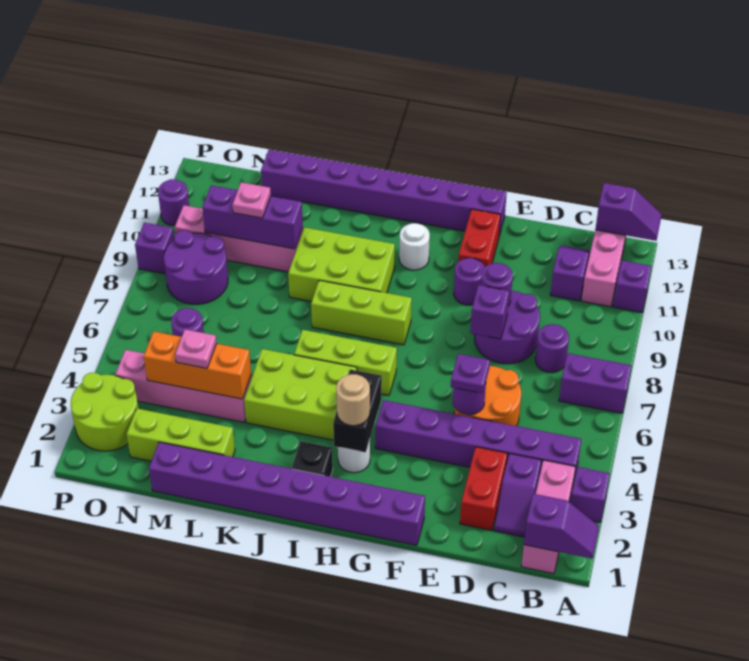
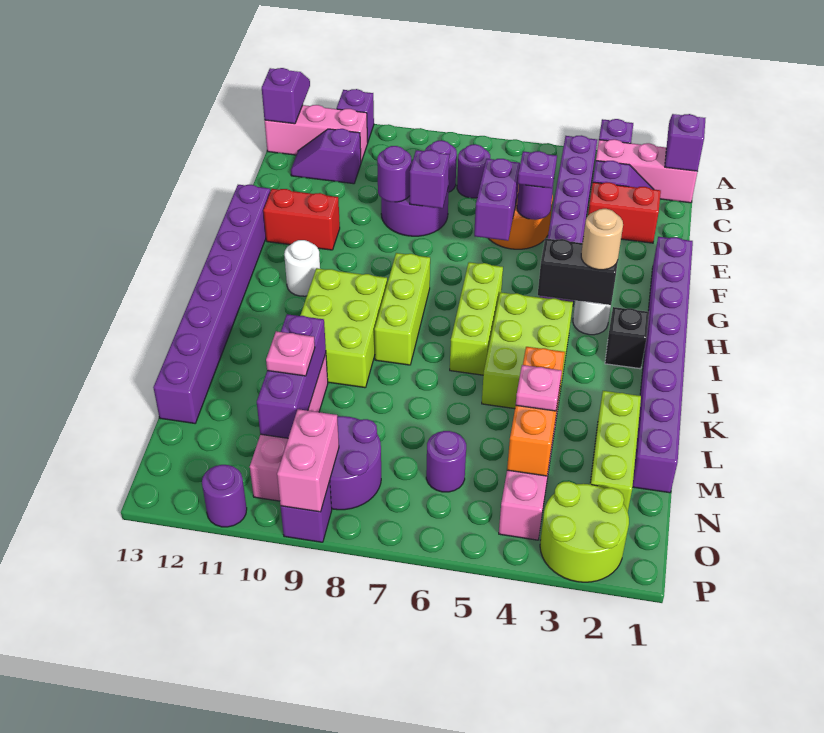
purple 1x2 brick [559,353,631,413] -> purple 1x2 brick moved to [474,159,520,241]
purple 1x1 round brick [454,258,485,305] -> purple 1x1 round brick moved to [457,144,490,198]
none -> pink 1x2 brick [277,409,339,512]

